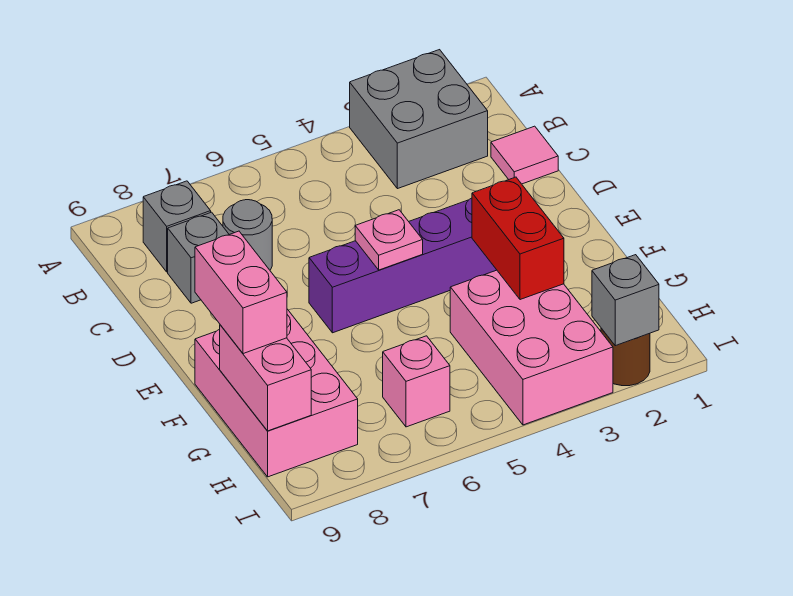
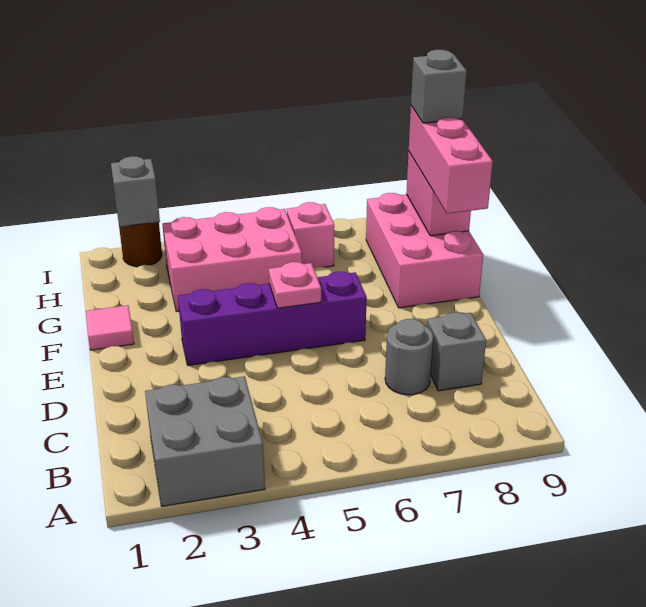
grey 1x1 brick [143,181,211,272] -> grey 1x1 brick moved to [411,50,467,123]
pink 1x1 tile [491,126,558,184] -> pink 1x1 tile moved to [86,305,134,350]
red 1x2 brick [472,177,564,300] -> none
pink 1x2 brick [195,231,287,354] -> pink 1x3 brick [409,106,493,214]
pink 2x3 brick [450,270,613,425] -> pink 2x3 brick turned to [162,207,302,312]

